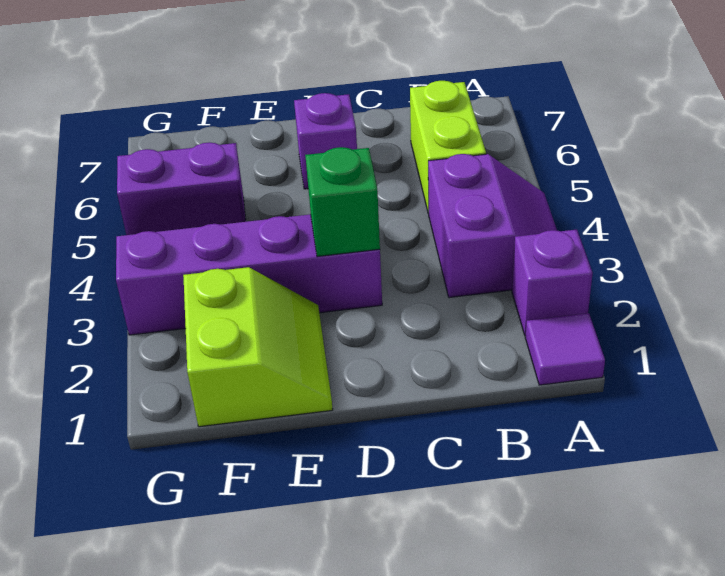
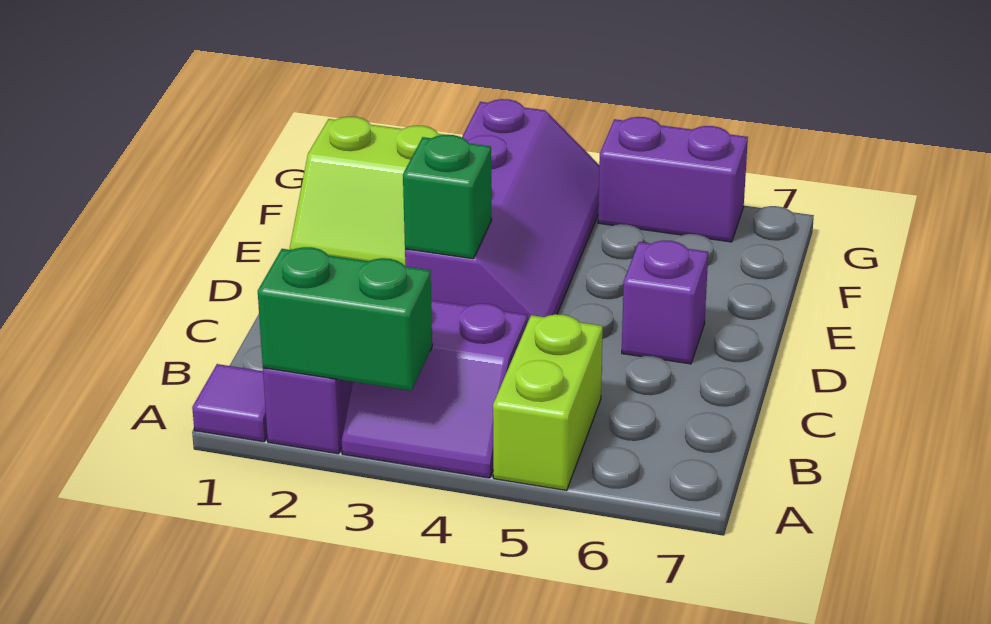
none -> green 1x2 brick [258,247,432,391]
lime 1x2 brick [410,81,486,214] -> lime 1x2 brick turned to [493,314,603,491]
purple 1x2 brick [117,142,246,235] -> purple 1x2 brick turned to [598,117,748,242]

